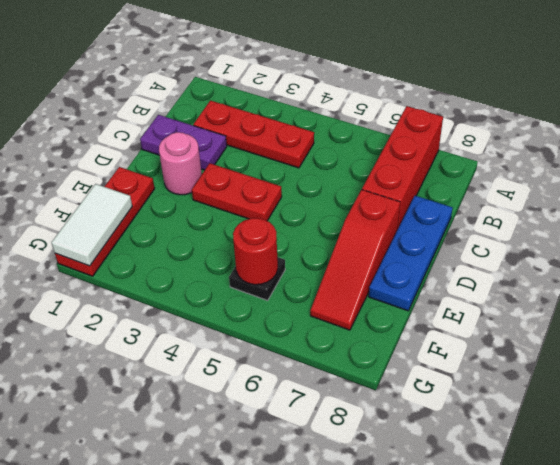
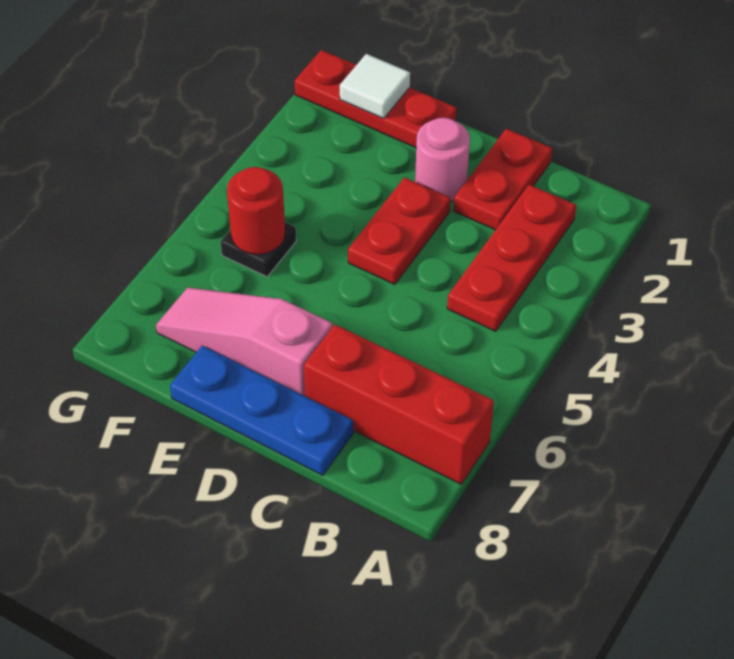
purple 1x2 plate [140,115,227,170] -> red 1x2 plate [453,129,552,230]
red 1x3 slope [310,190,400,330] -> pink 1x3 slope [156,288,332,396]
white 1x2 tile [51,184,132,266] -> white 1x1 tile [340,54,410,119]

